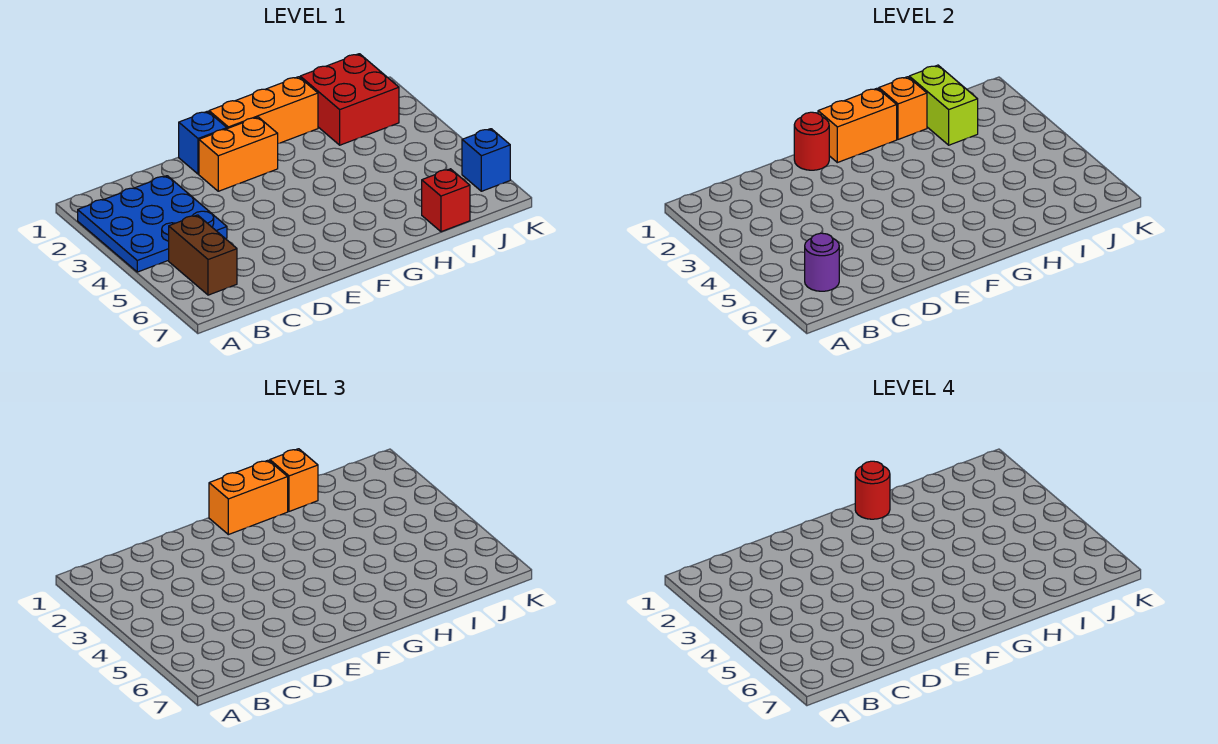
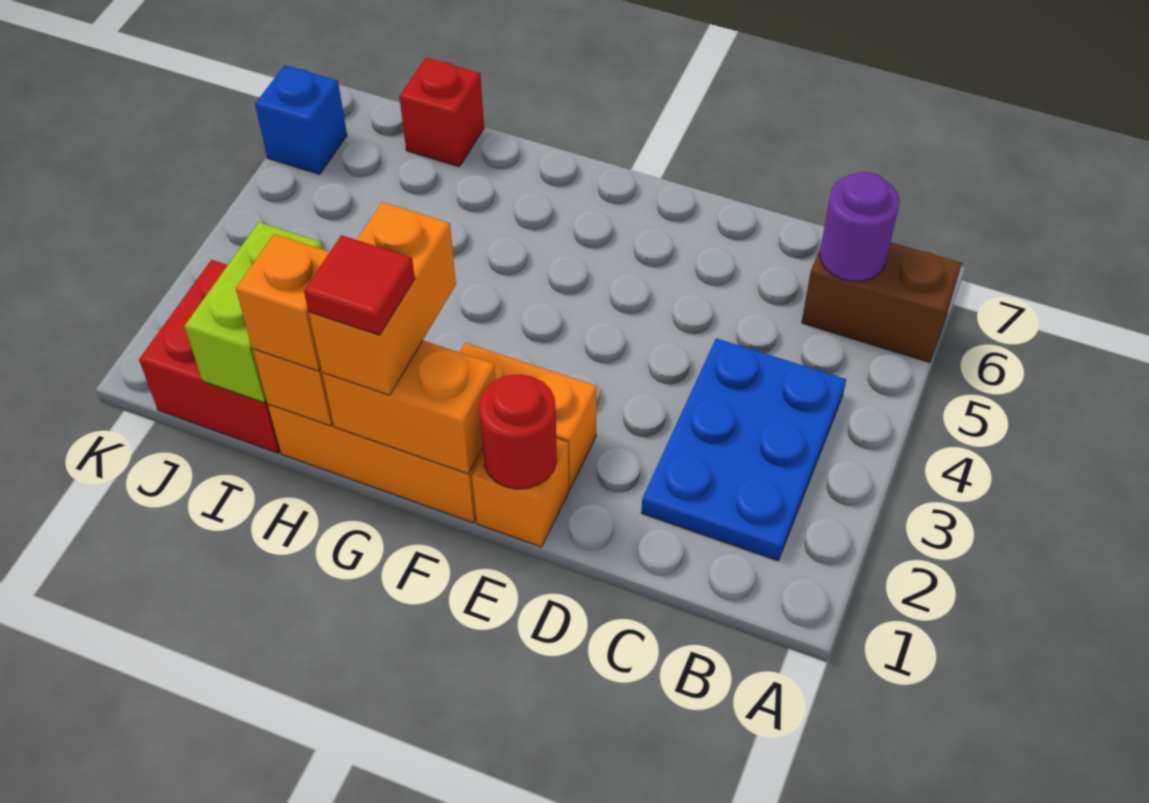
blue 3x3 plate [78,176,227,272] -> blue 2x3 plate [642,338,846,561]
brown 1x2 brick [169,215,237,295] -> brown 1x2 brick turned to [802,242,962,363]
blue 1x1 brick [179,111,227,174] -> orange 1x1 brick [472,439,569,547]
orange 1x2 brick [209,460,288,535] -> orange 1x2 brick turned to [309,202,456,395]
red 1x1 round brick [855,461,890,519] -> red 1x1 tile [304,235,415,335]

